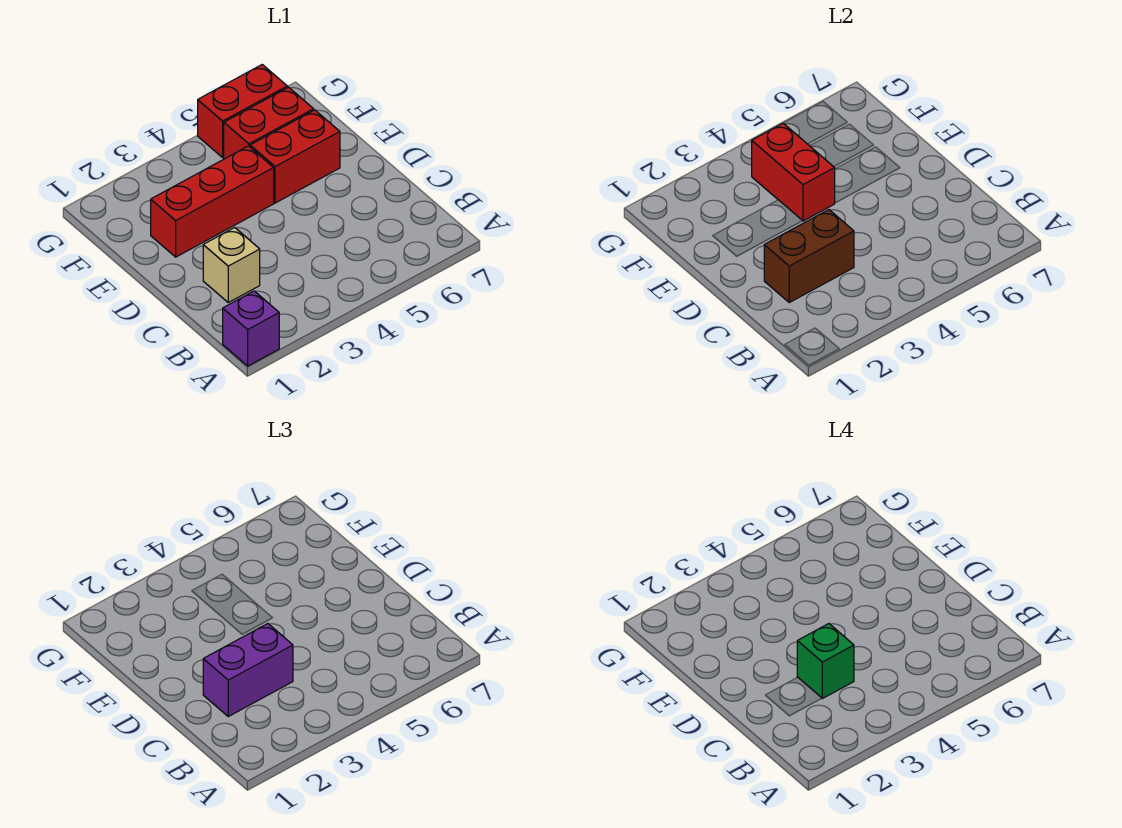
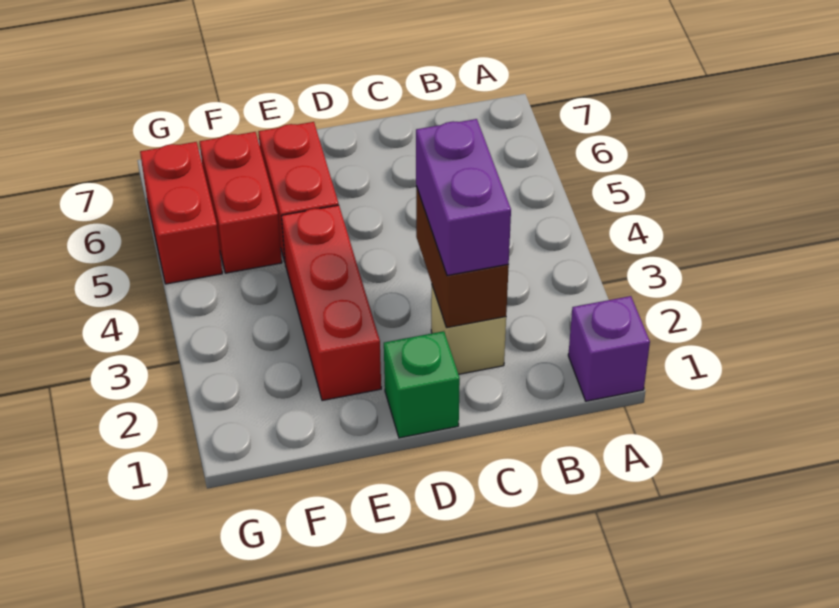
green 1x1 brick [797,624,854,699] -> green 1x1 brick moved to [384,331,460,438]
red 1x2 brick [752,123,835,221] -> none

